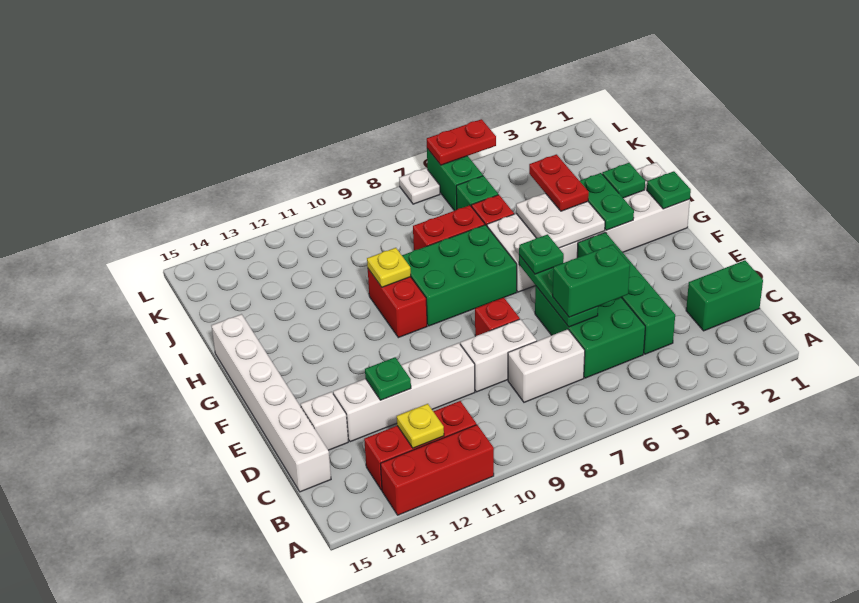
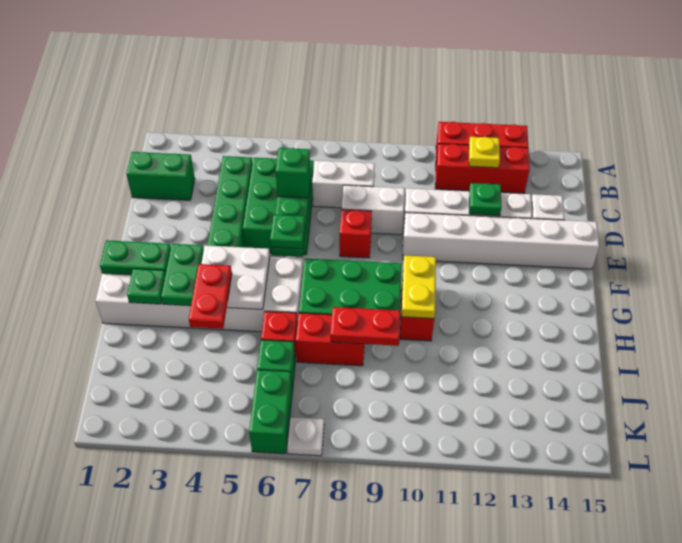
white 1x6 brick [211,314,331,492] -> white 1x6 brick turned to [403,212,599,269]
green 1x2 brick [553,245,630,317] -> green 1x1 brick [276,148,310,198]
green 1x1 plate [647,171,691,209] -> green 1x2 plate [100,240,171,275]
yellow 1x1 plate [367,248,411,287] -> yellow 1x2 plate [402,255,436,318]
red 1x2 plate [427,119,496,165] -> red 1x2 plate moved to [330,307,400,346]

